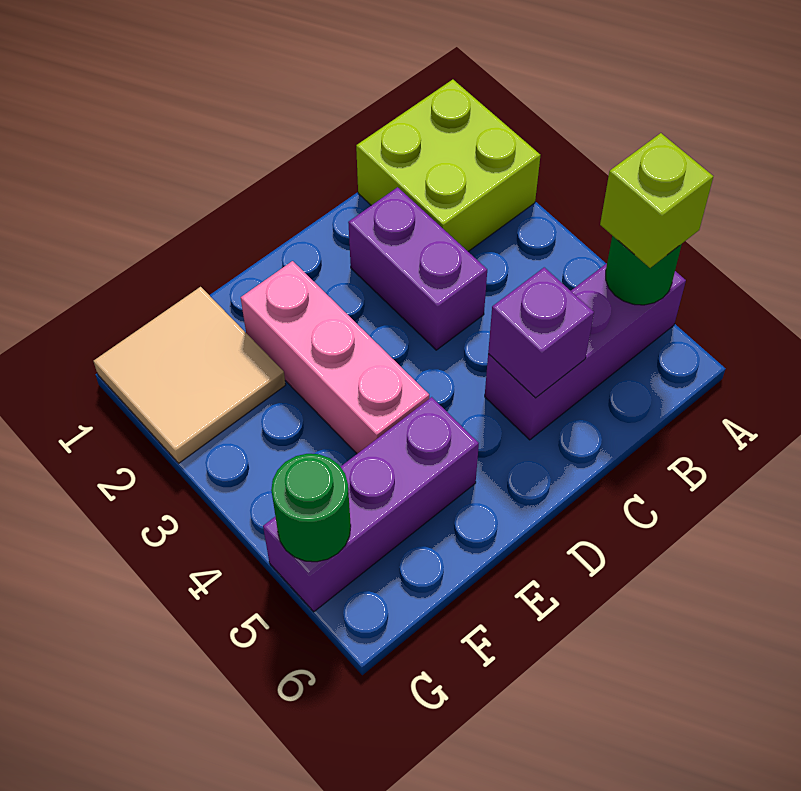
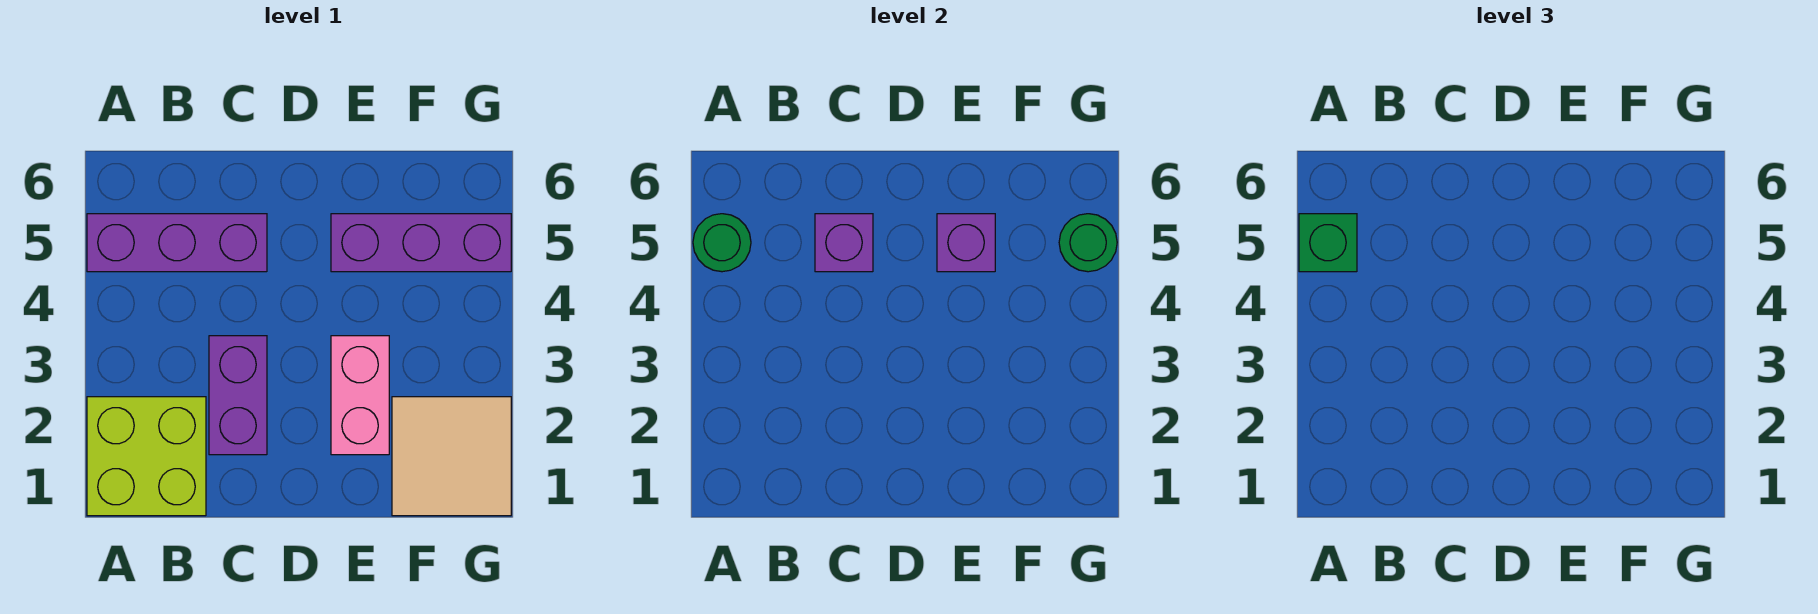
lime 1x1 brick [600,133,713,268] -> green 1x1 brick [1299,214,1357,272]
pink 1x3 brick [241,261,429,454] -> pink 1x2 brick [331,336,389,455]
none -> purple 1x1 brick [937,214,995,272]

